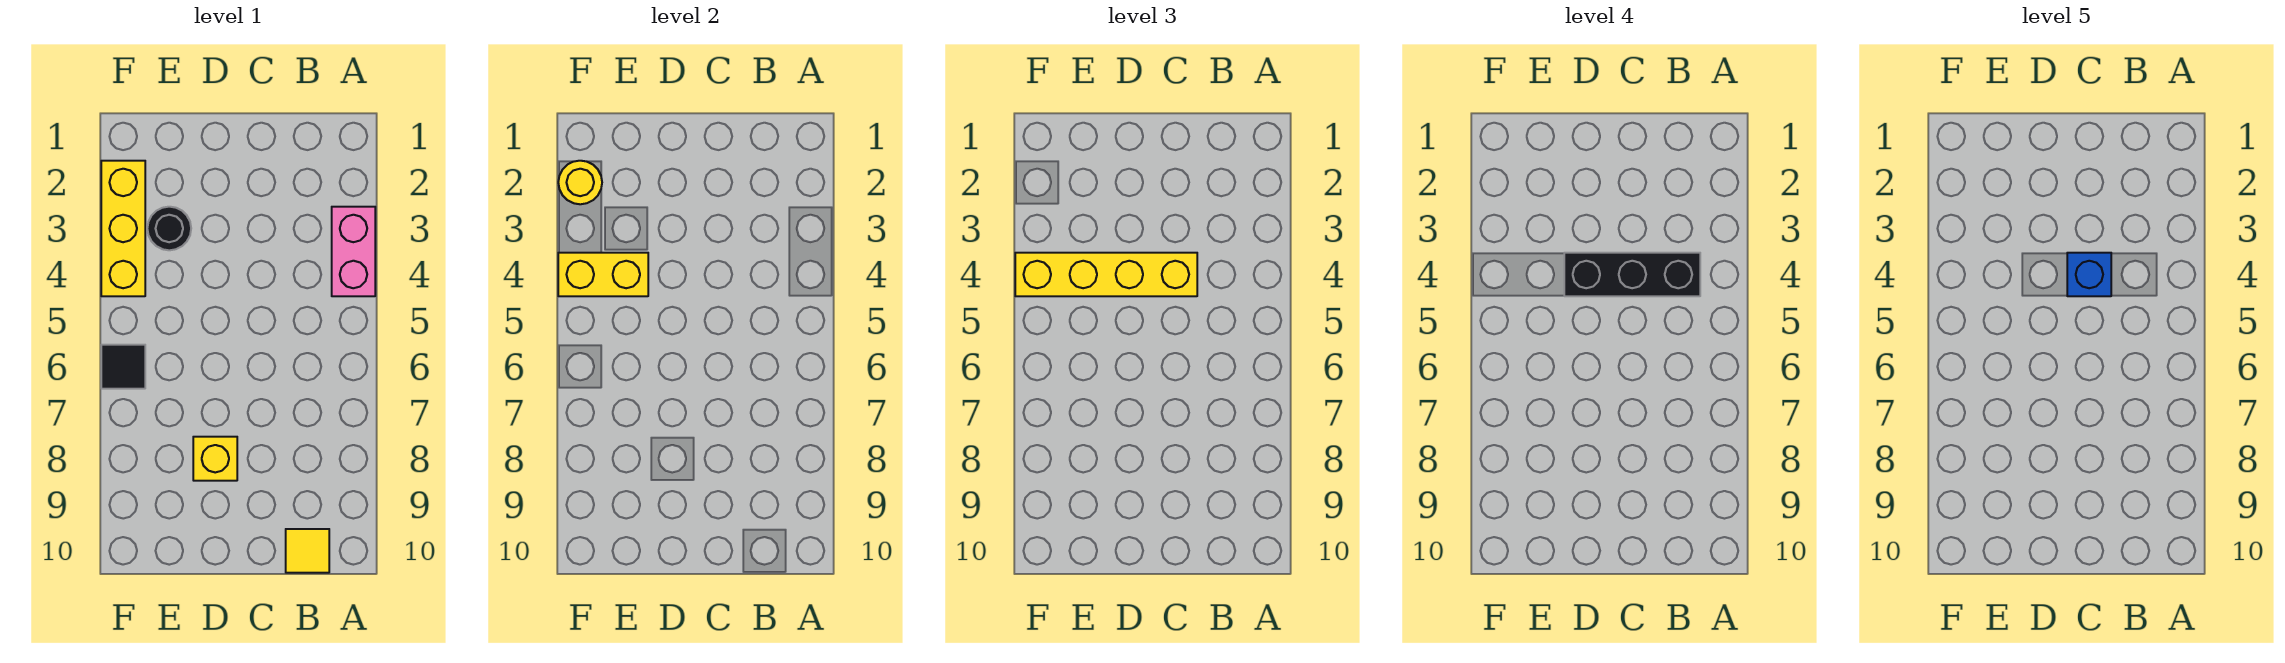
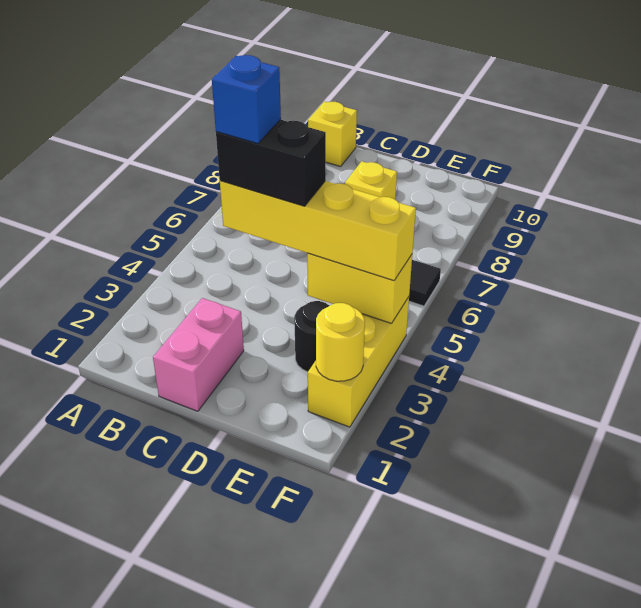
pink 1x2 brick [332,207,375,296] -> pink 1x2 brick moved to [153,298,244,411]
black 1x3 brick [1564,253,1700,296] -> black 1x2 brick [216,119,326,206]
yellow 1x1 tile [286,529,329,573] -> yellow 1x1 brick [308,101,357,166]

